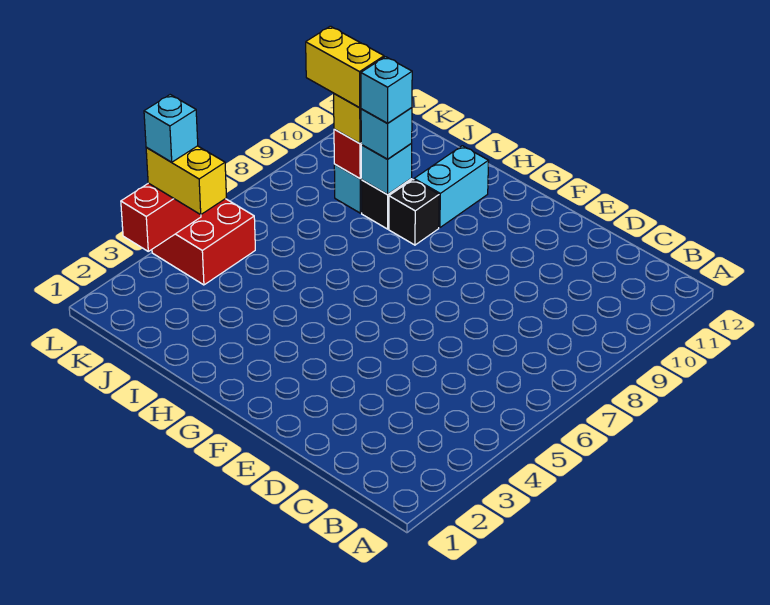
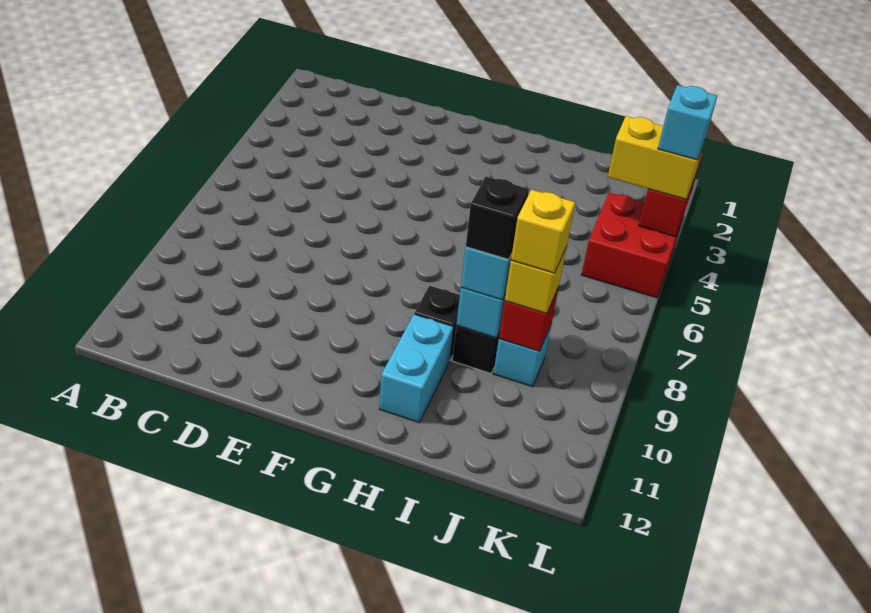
cyan 1x1 brick [361,57,412,123] -> black 1x1 brick [466,177,529,259]
yellow 1x2 brick [306,26,384,108] -> yellow 1x1 brick [511,190,575,273]

